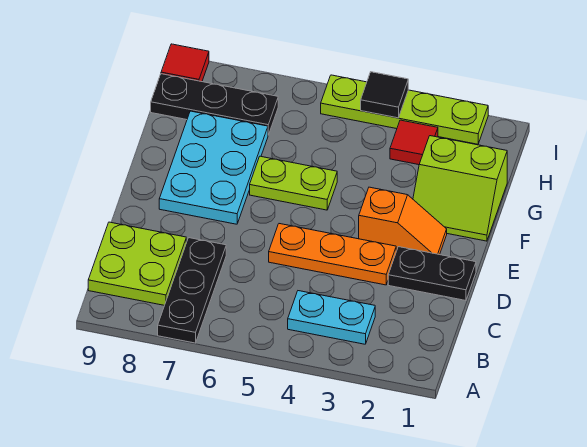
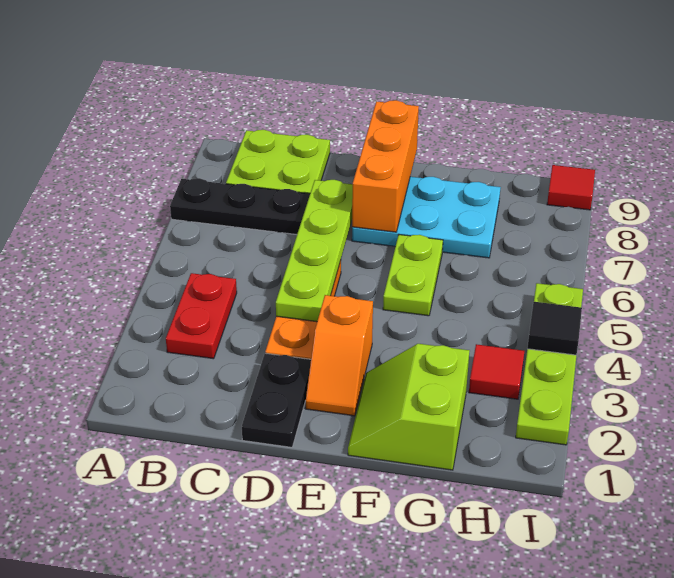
cyan 1x2 plate [288,291,375,344] -> red 1x2 plate [166,273,237,359]
none -> lime 1x4 plate [276,180,353,322]
none -> orange 1x3 brick [352,100,419,232]
black 1x3 plate [151,74,278,135] -> none

